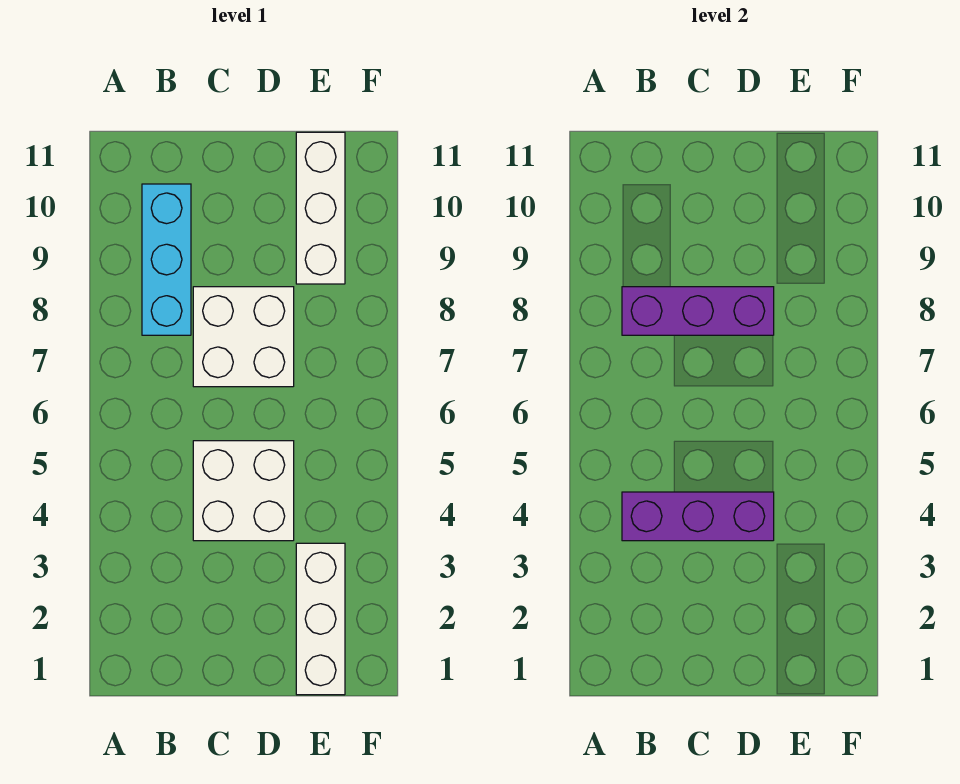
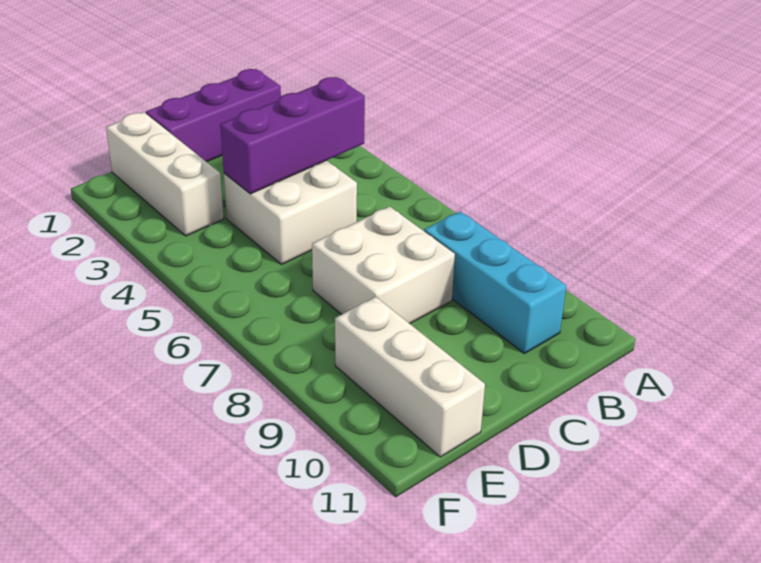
purple 1x3 brick [622,287,774,335] -> purple 1x3 brick moved to [146,69,281,162]

